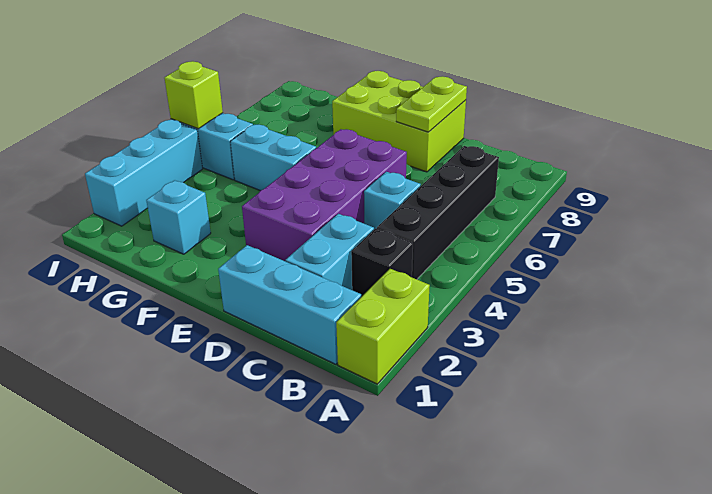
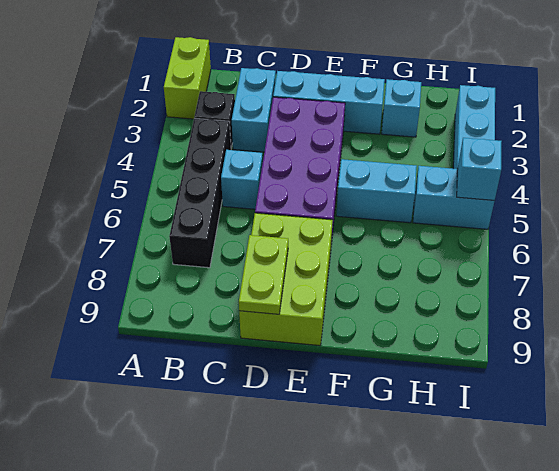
cyan 1x3 brick [218,245,361,364] -> cyan 1x3 brick moved to [273,71,385,134]
lime 2x3 brick [332,71,466,172] -> lime 2x3 brick turned to [239,213,333,346]
lime 1x1 brick [164,61,223,129] -> cyan 1x1 brick [457,138,502,200]

